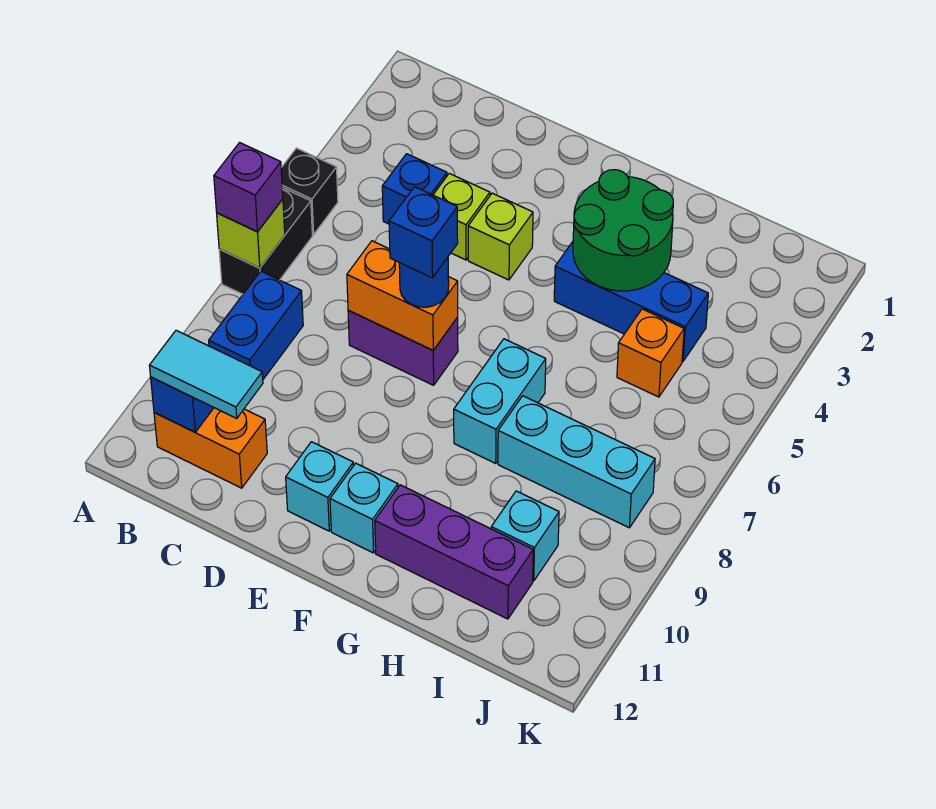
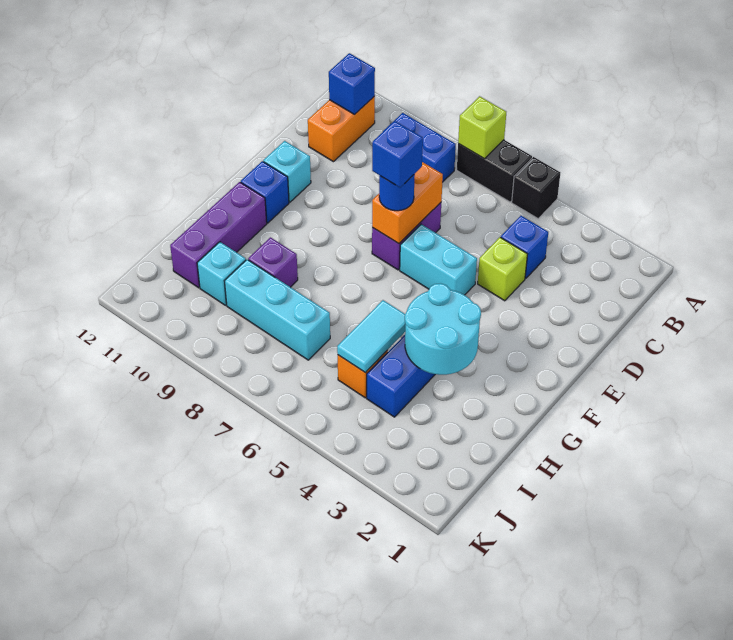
purple 1x1 brick [214,143,283,232] -> purple 1x1 brick moved to [248,237,298,287]
cyan 1x2 tile [149,330,263,418] -> cyan 1x2 tile moved to [337,300,405,373]
lime 1x1 brick [468,193,533,280] -> none
cyan 1x1 brick [330,463,398,553] -> blue 1x1 brick [241,161,289,223]
green 2x2 round brick [573,170,673,291] -> cyan 2x2 round brick [405,283,481,375]
cyan 1x2 brick [454,339,546,463] -> cyan 1x2 brick moved to [400,224,477,295]
cyan 1x3 brick [498,396,655,528] -> cyan 1x3 brick turned to [225,260,330,360]

